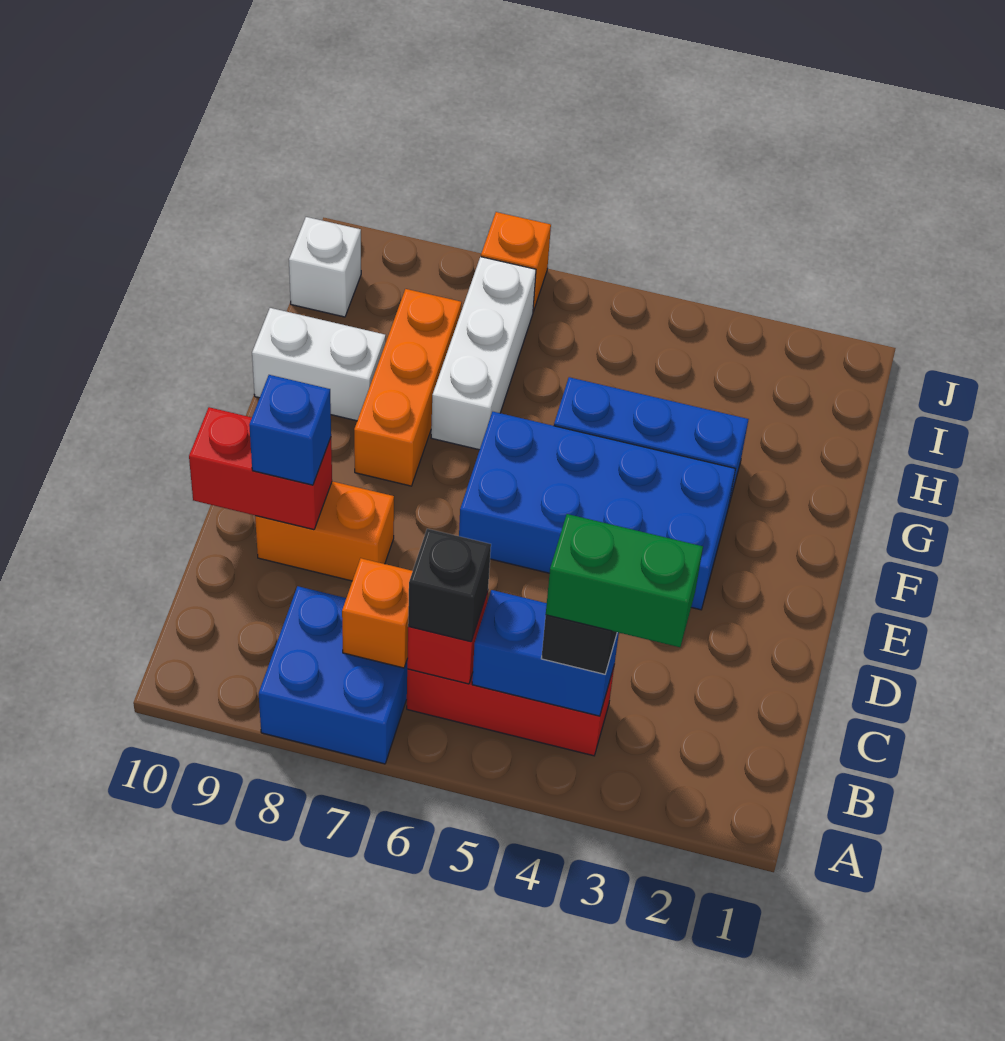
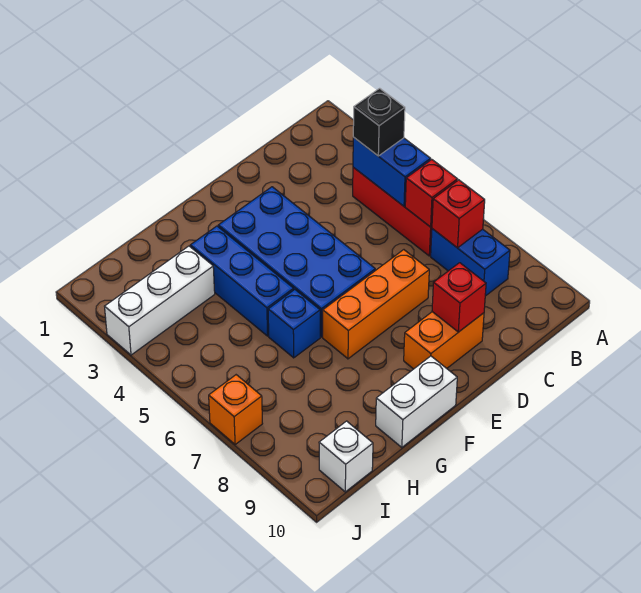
blue 2x2 brick [259,586,407,764] -> blue 1x2 brick [431,229,510,296]
green 1x2 brick [546,514,703,647] -> none
black 1x1 brick [408,529,491,642] -> none
orange 1x1 brick [342,558,413,668] -> red 1x1 brick [432,180,485,248]
orange 1x2 brick [255,481,394,581] -> orange 1x2 brick turned to [404,312,484,369]
red 1x2 brick [189,407,332,530] -> red 1x1 brick [432,263,486,332]
blue 1x1 brick [249,375,331,485] -> blue 1x1 brick moved to [268,290,320,358]
orange 1x3 brick [354,289,462,486] -> orange 1x3 brick moved to [323,250,429,359]
white 1x3 brick [431,257,536,450] -> white 1x3 brick moved to [105,246,215,355]
white 1x2 brick [252,308,386,421] -> white 1x2 brick turned to [376,356,457,447]

